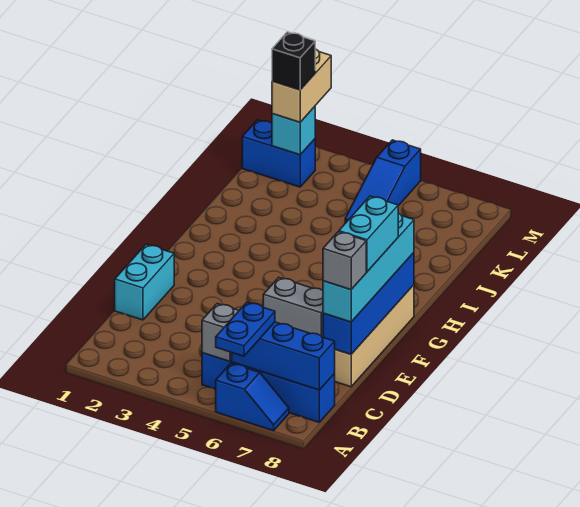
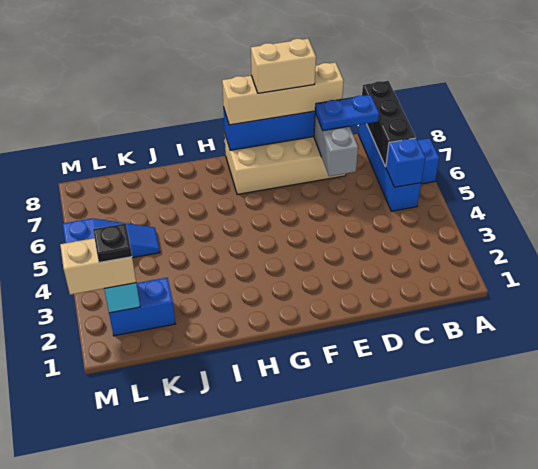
blue 1x2 plate [216,302,275,356] -> blue 1x2 plate moved to [315,95,379,131]
grey 1x1 brick [202,304,239,361] -> blue 1x1 brick [386,138,425,187]
blue 1x3 brick [232,322,335,390] -> black 1x3 brick [362,81,416,167]
cyan 1x2 brick [115,244,174,320] -> none
cyan 1x4 brick [323,213,414,322] -> tan 1x4 brick [222,62,344,125]
grey 1x1 brick [323,232,366,290] -> none
cyan 1x2 brick [339,196,398,272] -> tan 1x2 brick [251,39,316,93]
blue 1x2 brick [242,120,315,187] -> blue 1x2 brick turned to [109,278,175,336]
black 1x1 brick [272,32,315,90] -> black 1x1 plate [93,223,132,263]

